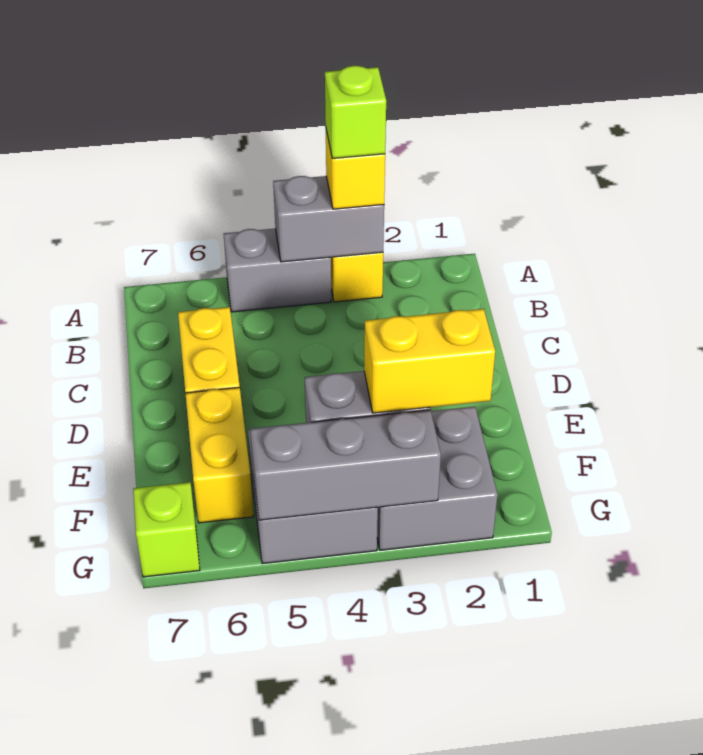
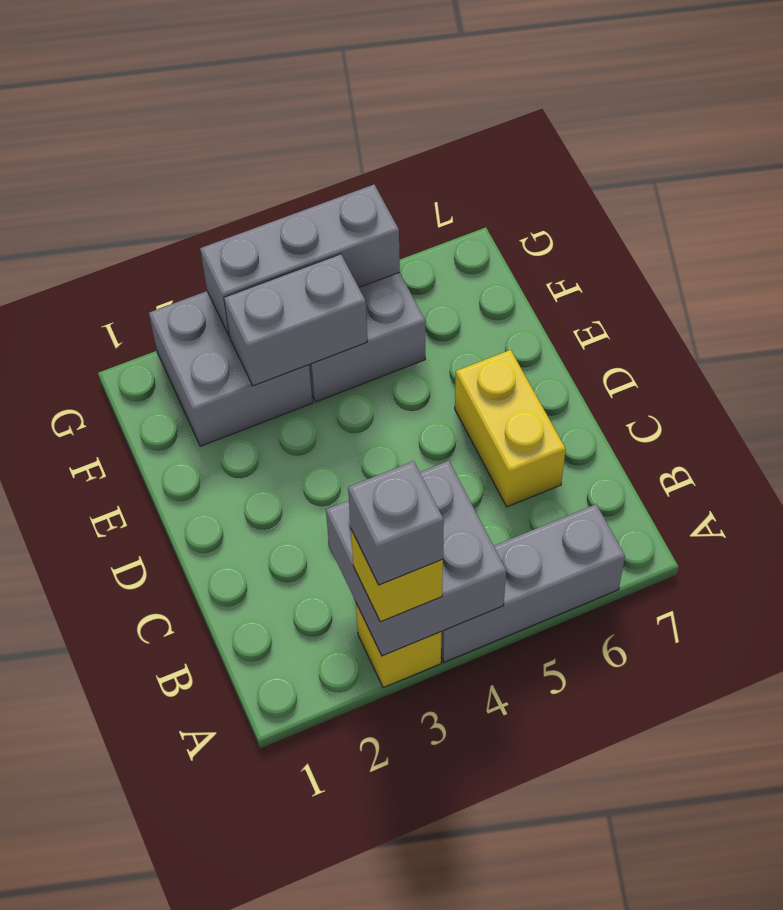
grey 1x2 brick [273,176,384,262] -> grey 2x2 brick [326,461,506,656]
lime 1x1 brick [325,66,386,158] -> grey 1x1 brick [348,461,444,585]
grey 1x2 brick [224,229,331,312] -> grey 1x3 brick [441,504,625,662]
yellow 1x2 brick [185,387,254,523] -> none
yellow 1x2 brick [364,309,495,413] -> none
lime 1x1 brick [133,482,200,577] -> none

